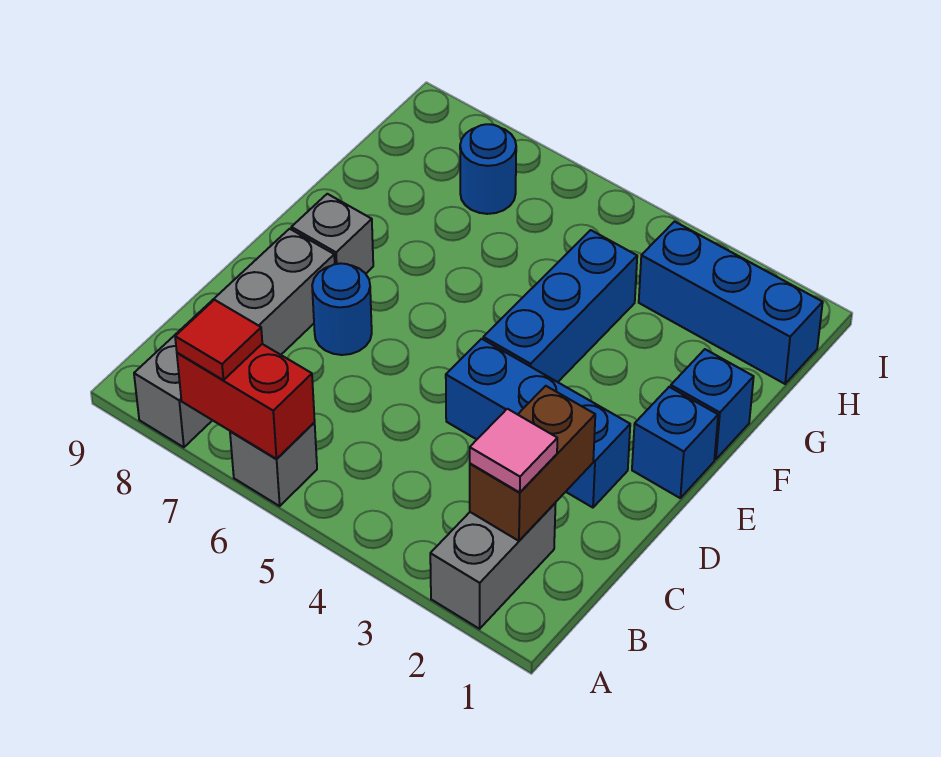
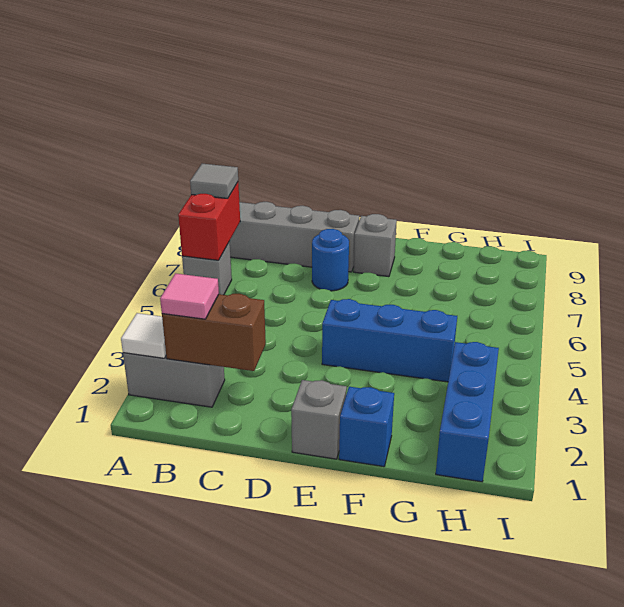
none -> white 1x1 tile [121,313,166,358]
red 1x1 tile [175,300,262,380] -> grey 1x1 tile [190,164,238,198]
blue 1x3 brick [446,339,630,508] -> none
blue 1x1 brick [632,387,718,498] -> grey 1x1 brick [291,380,347,459]
blue 1x1 round brick [460,124,516,214] -> none

